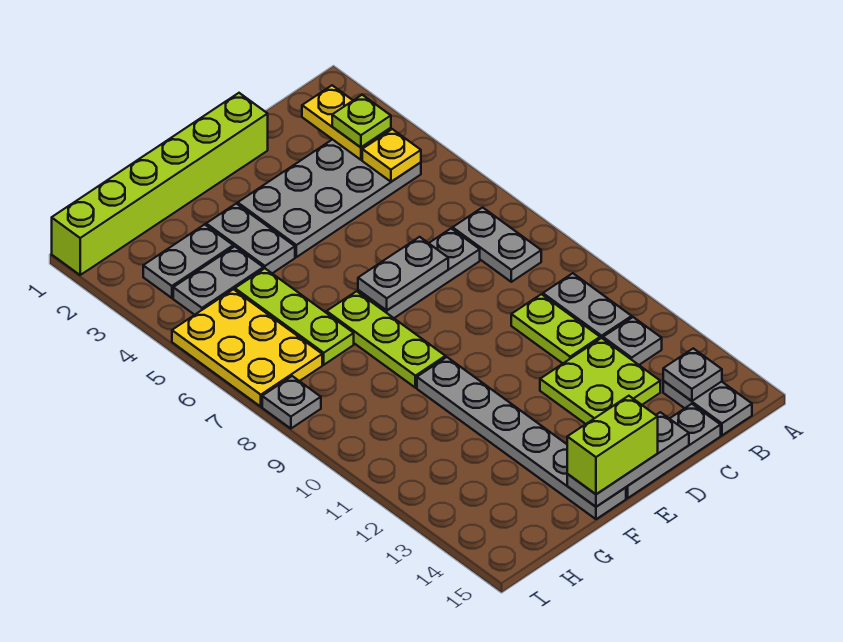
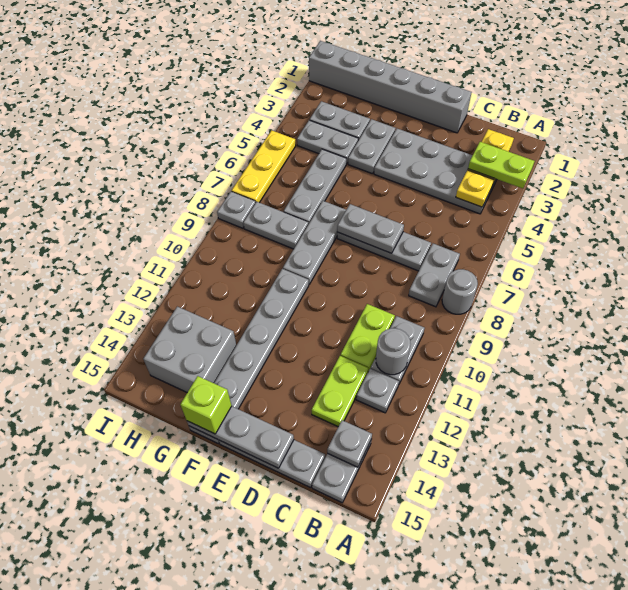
none -> grey 1x1 round brick [442,269,478,314]
lime 1x1 plate [332,95,391,147] -> lime 1x2 plate [468,142,534,188]
none -> grey 1x1 round brick [376,328,411,375]
lime 2x2 plate [540,338,660,424] -> lime 1x2 plate [312,356,368,427]
lime 1x6 brick [52,93,268,275] -> grey 1x6 brick [309,41,472,133]
lime 1x2 brick [567,396,658,494] -> lime 1x1 brick [180,376,232,434]
lime 1x3 plate [327,291,445,388] -> grey 1x3 plate [283,201,346,284]
lime 1x3 plate [235,268,354,365] -> grey 1x3 plate [284,149,346,224]
none -> grey 1x2 plate [243,202,308,249]
none -> grey 2x2 brick [143,307,236,392]
yellow 2x3 plate [172,289,322,407] -> yellow 1x3 plate [232,130,296,203]

